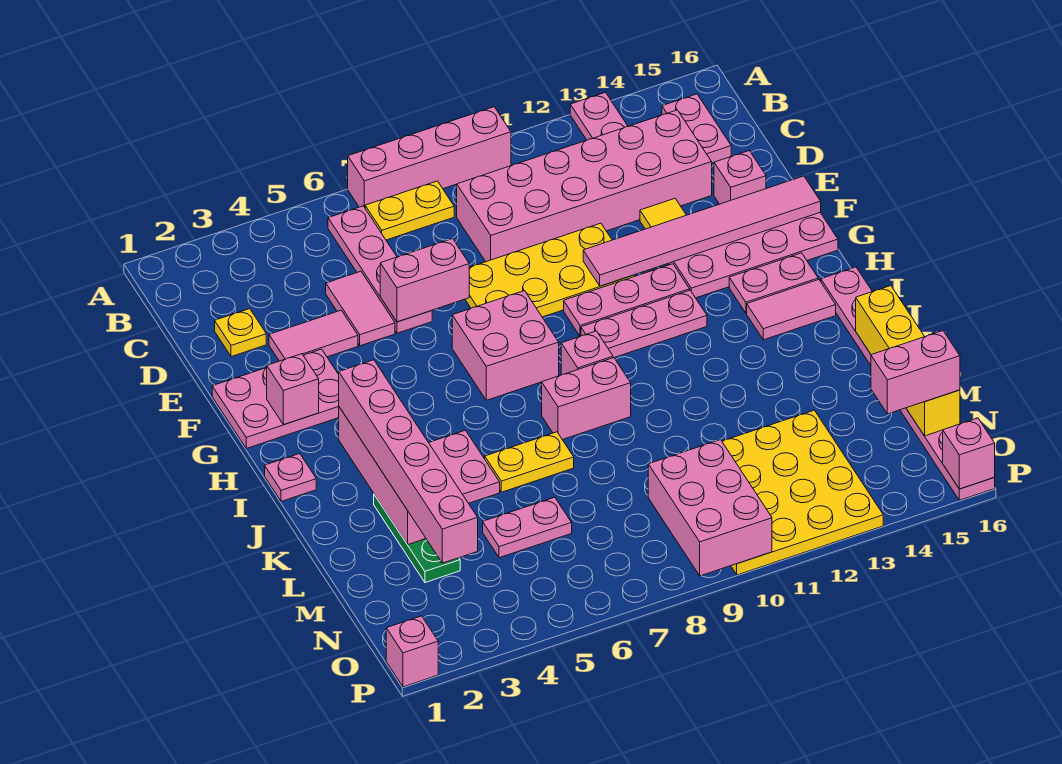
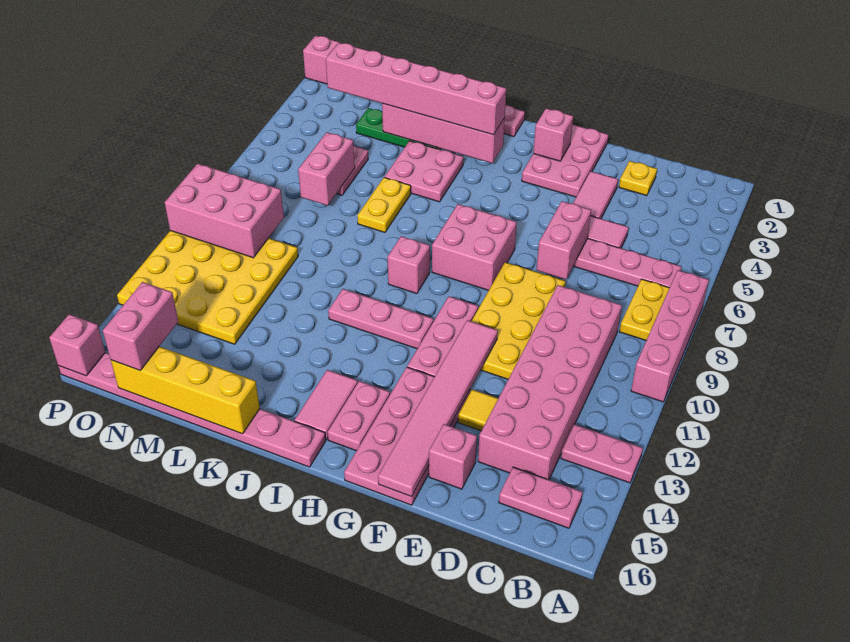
pink 1x3 plate [581,290,707,358] -> pink 1x3 plate turned to [328,289,433,349]
pink 1x2 brick [542,358,631,440] -> pink 1x2 brick moved to [298,132,355,206]

